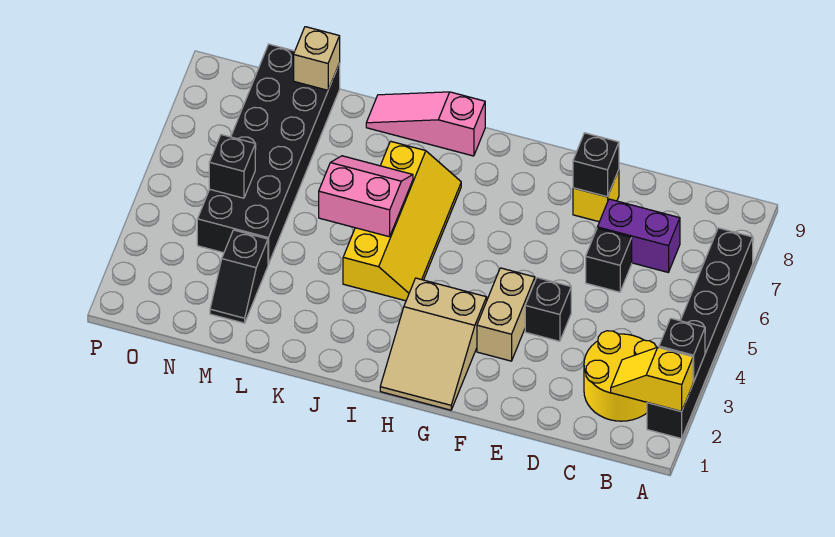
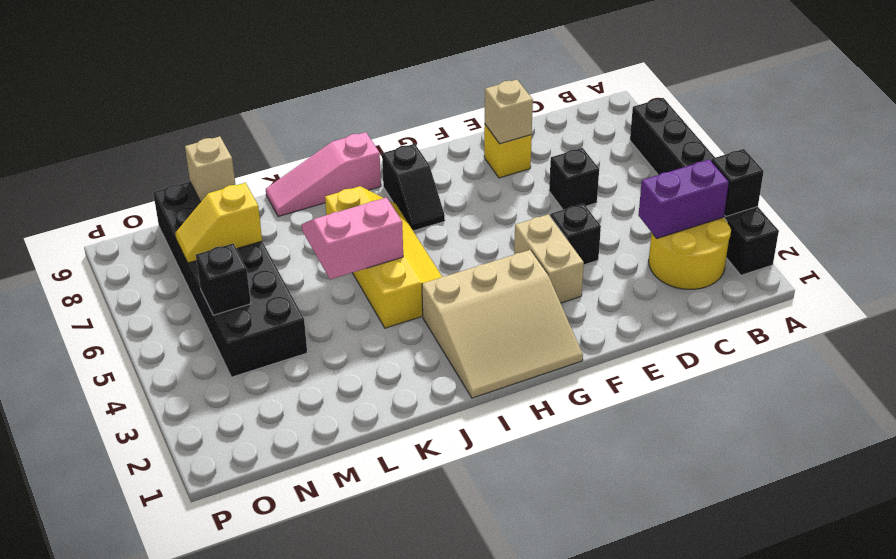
yellow 1x2 slope [611,347,693,411] -> yellow 1x2 slope moved to [175,183,262,263]
purple 1x2 brick [597,199,680,272] -> purple 1x2 brick moved to [638,159,729,238]
black 1x1 brick [573,133,619,197] -> tan 1x1 brick [485,80,533,144]
tan 2x3 slope [380,278,487,410] -> tan 3x3 slope [422,250,583,398]
black 1x2 slope [210,230,268,323] -> black 1x2 slope moved to [382,144,445,231]

